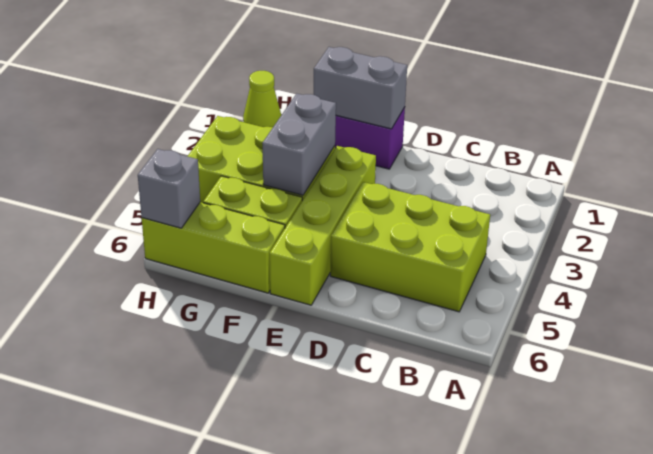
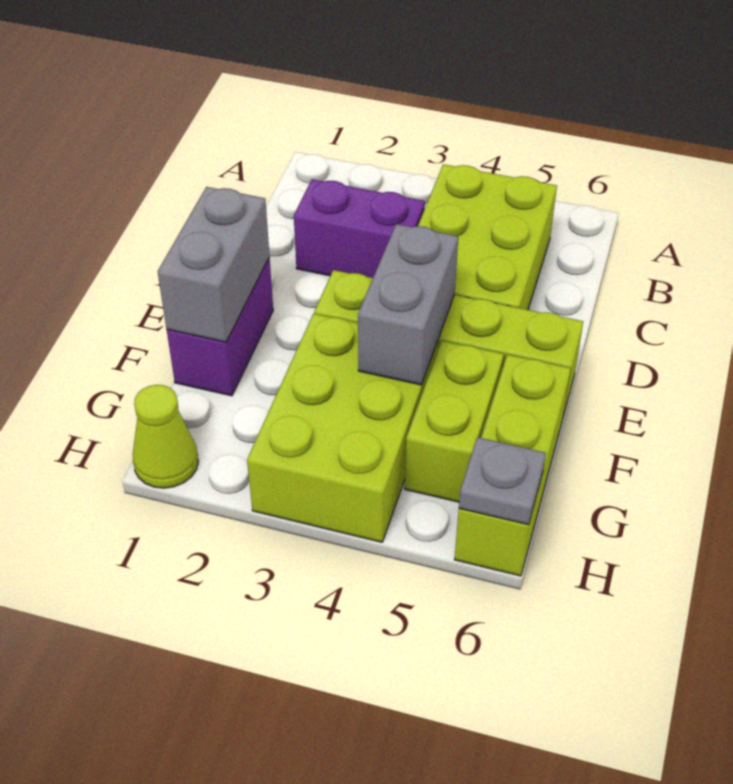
none -> purple 1x2 brick [294,179,425,278]
grey 1x2 brick [262,94,336,195] -> grey 1x2 brick turned to [358,224,458,385]
grey 1x1 brick [138,149,200,228] -> grey 1x1 plate [459,437,546,525]

